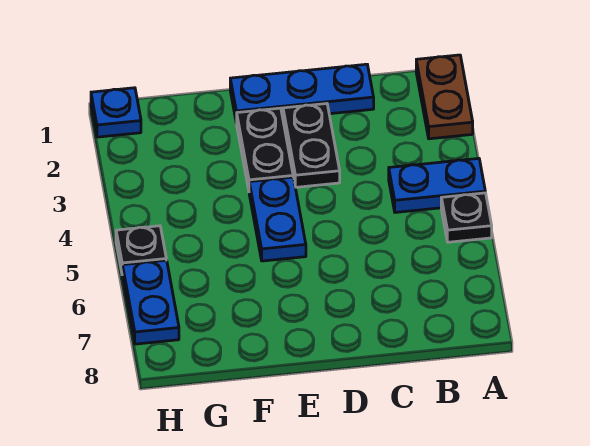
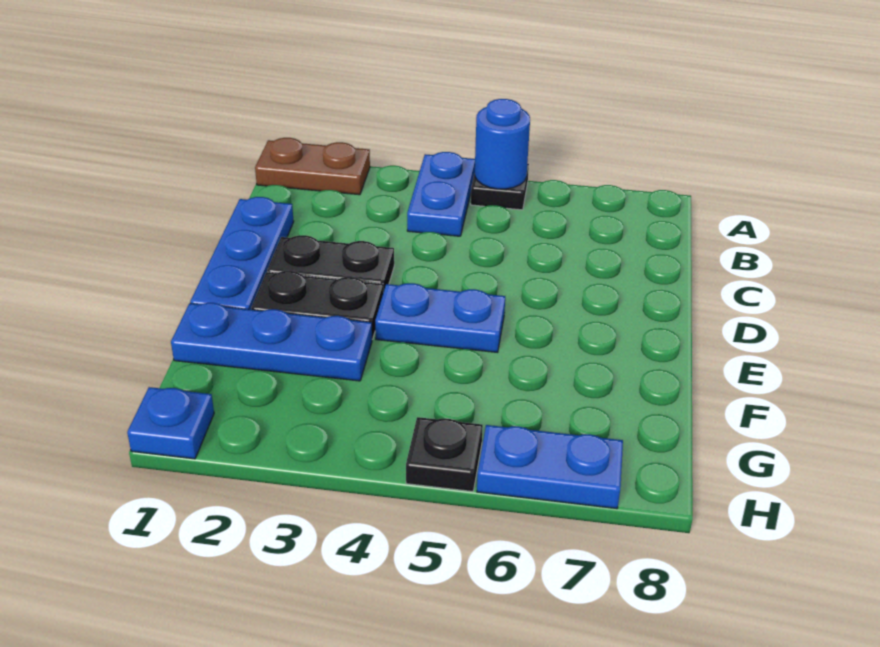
none -> blue 1x1 round brick [475,99,530,189]
none -> blue 1x3 plate [171,303,372,381]

